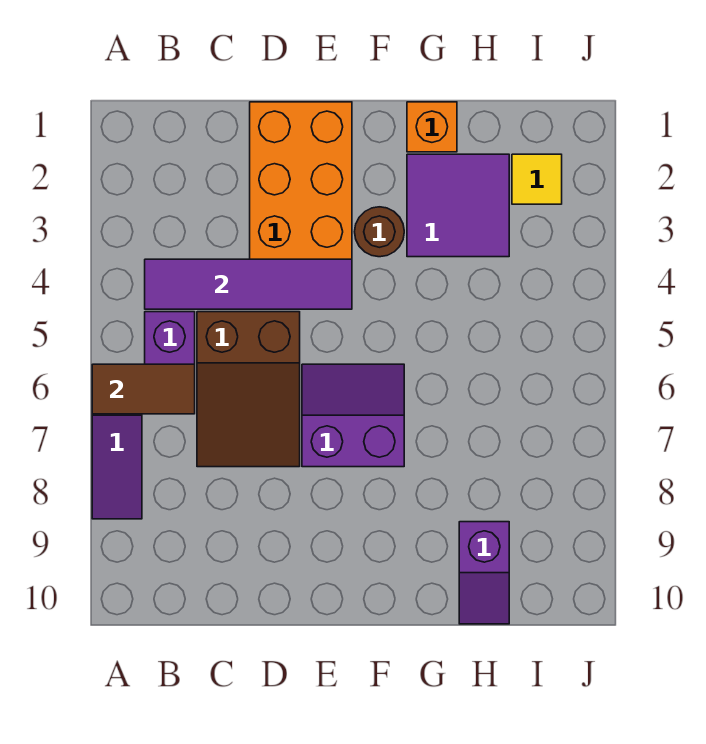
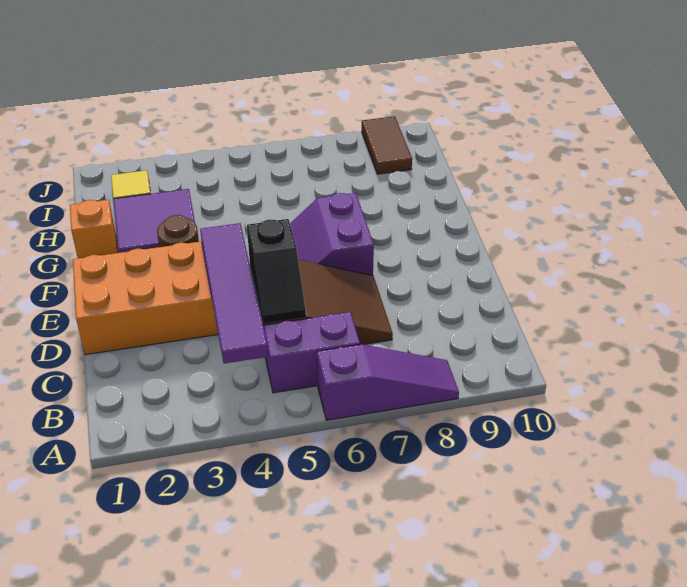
brown 1x2 tile [92,364,195,414] -> brown 1x2 tile moved to [362,116,412,174]
none -> black 1x2 slope [247,219,306,323]
purple 1x2 slope [459,522,509,624] -> none

